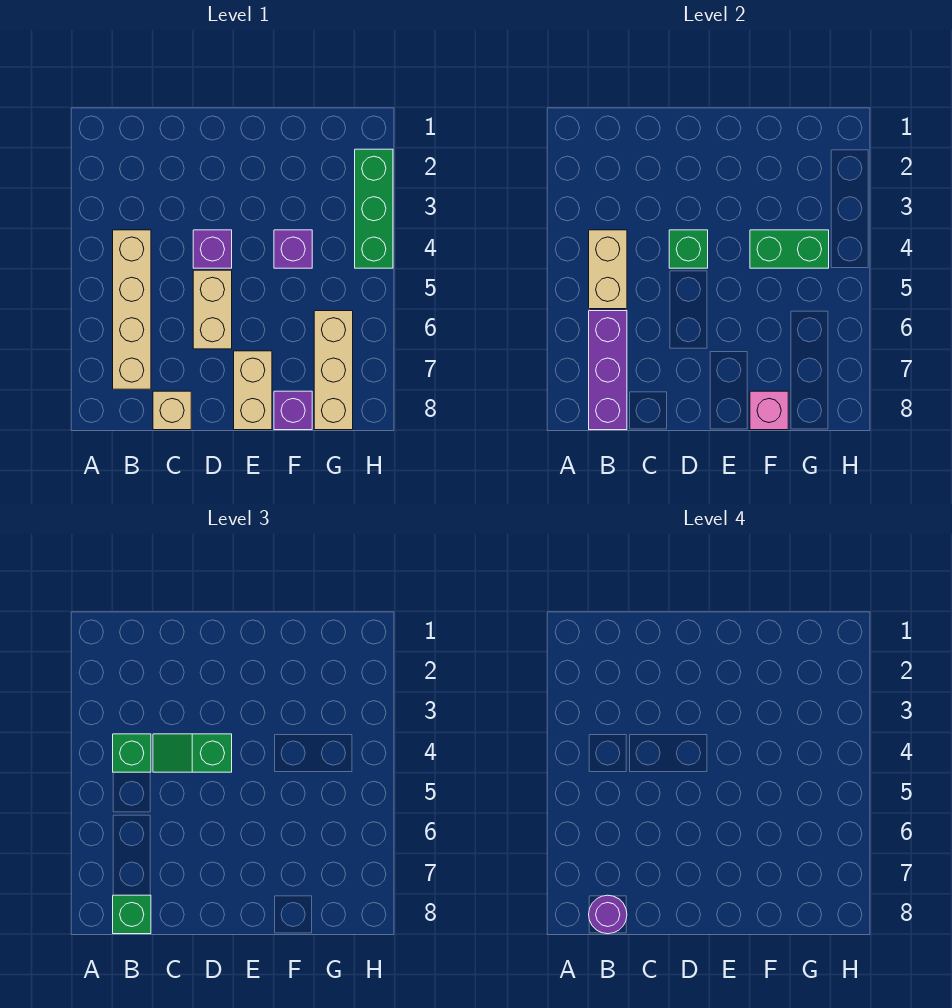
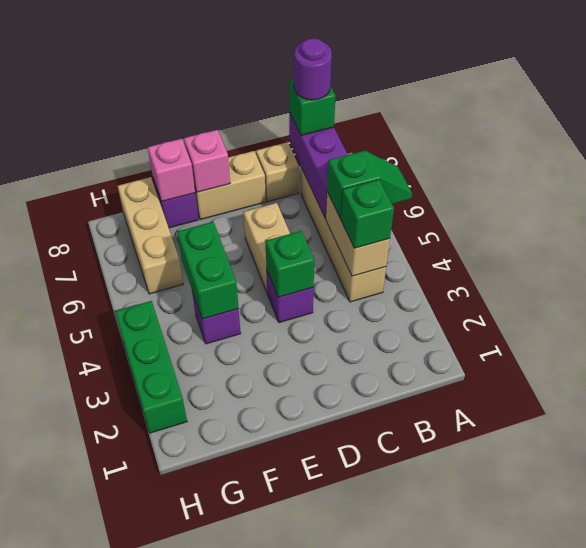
green 1x2 slope [153,734,232,772] -> green 1x2 slope moved to [327,151,412,218]
tan 1x2 brick [234,351,272,430] -> tan 1x2 brick turned to [194,151,266,220]
none -> pink 1x1 brick [184,130,230,192]
green 1x2 brick [750,230,829,268] -> green 1x2 brick turned to [177,222,239,319]

